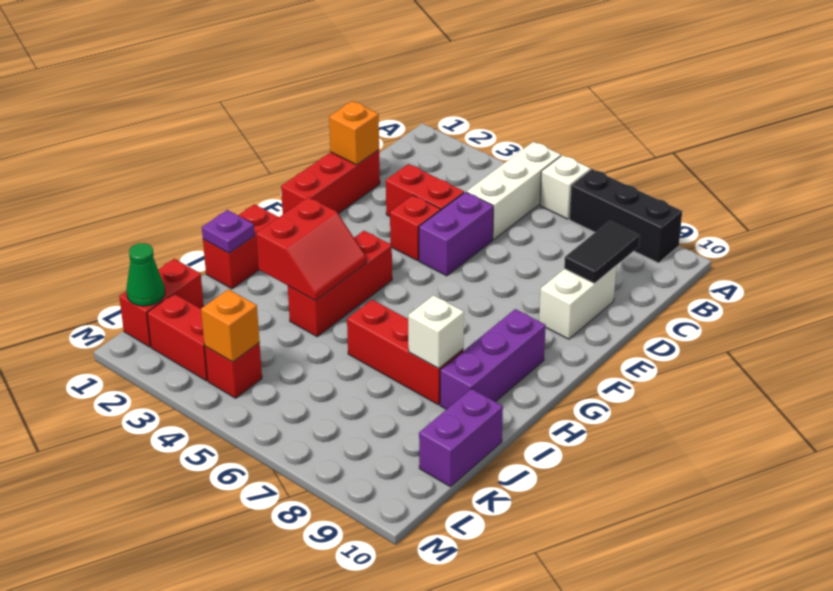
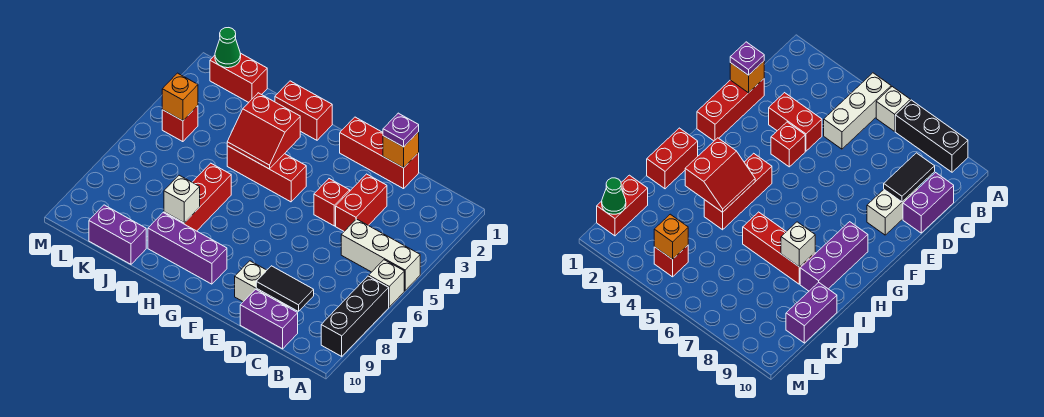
purple 1x2 brick [419,192,493,276] -> purple 1x2 brick moved to [240,289,298,349]
purple 1x1 plate [202,210,254,253] -> purple 1x1 plate moved to [383,113,419,147]
red 1x2 brick [147,294,208,381] -> none

